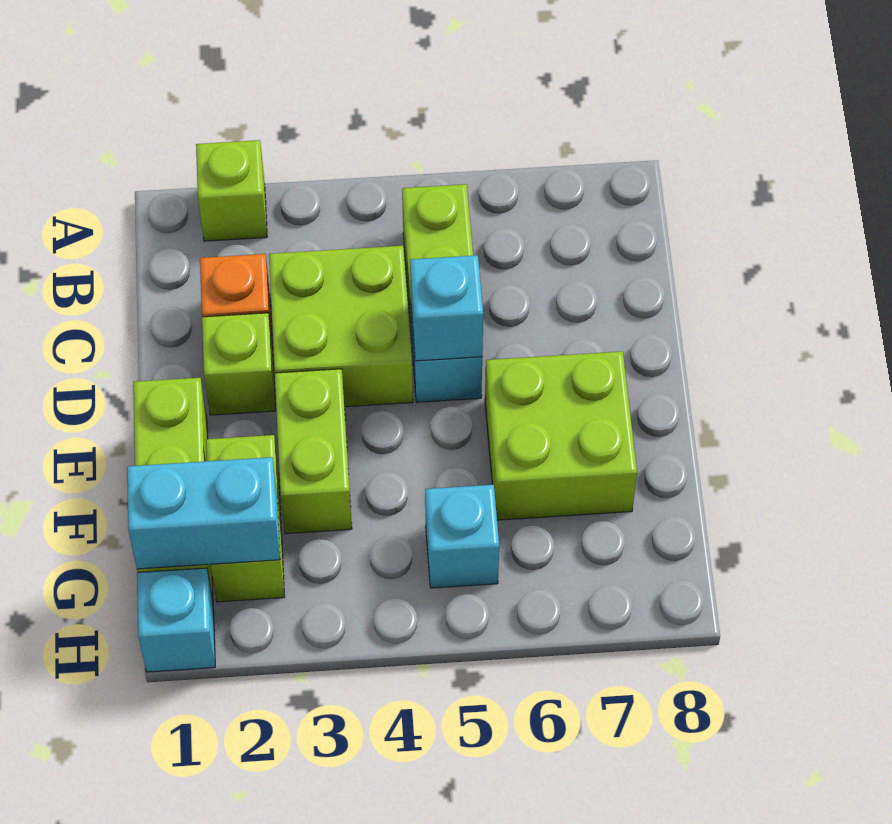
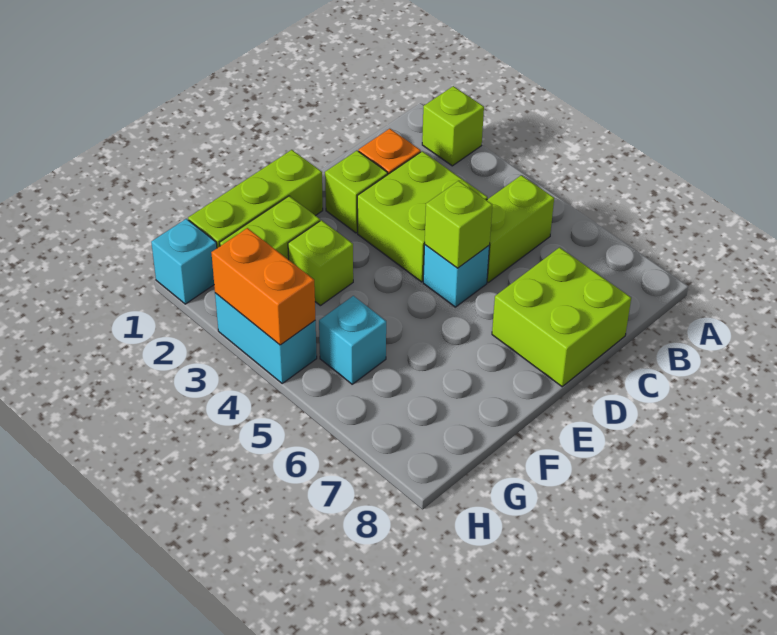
cyan 1x1 brick [410,255,483,361] -> lime 1x1 brick [425,181,492,268]
lime 1x2 brick [275,369,352,534] -> lime 1x1 brick [288,220,353,306]
lime 2x2 brick [485,351,637,520] -> lime 2x2 brick moved to [492,247,631,387]
cyan 1x2 brick [127,457,280,569] -> cyan 1x2 brick moved to [215,293,317,383]
none -> orange 1x2 brick [211,228,315,345]

